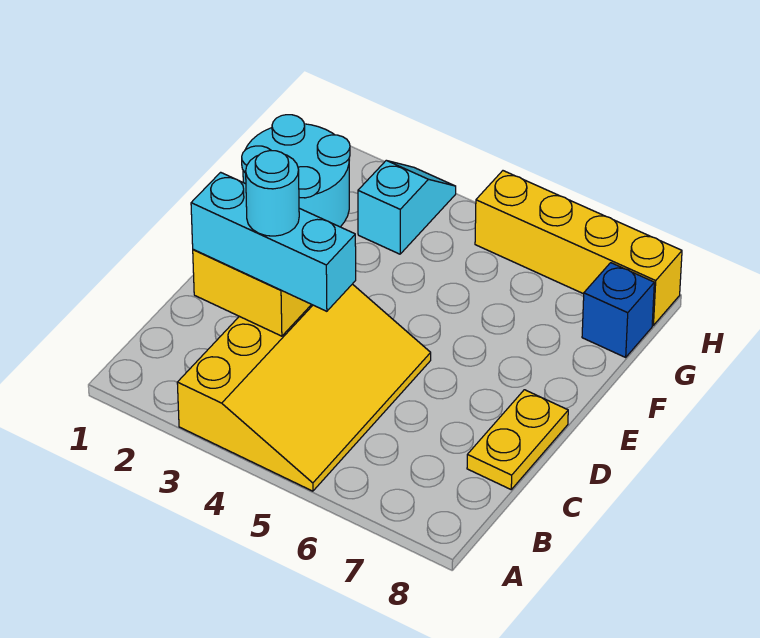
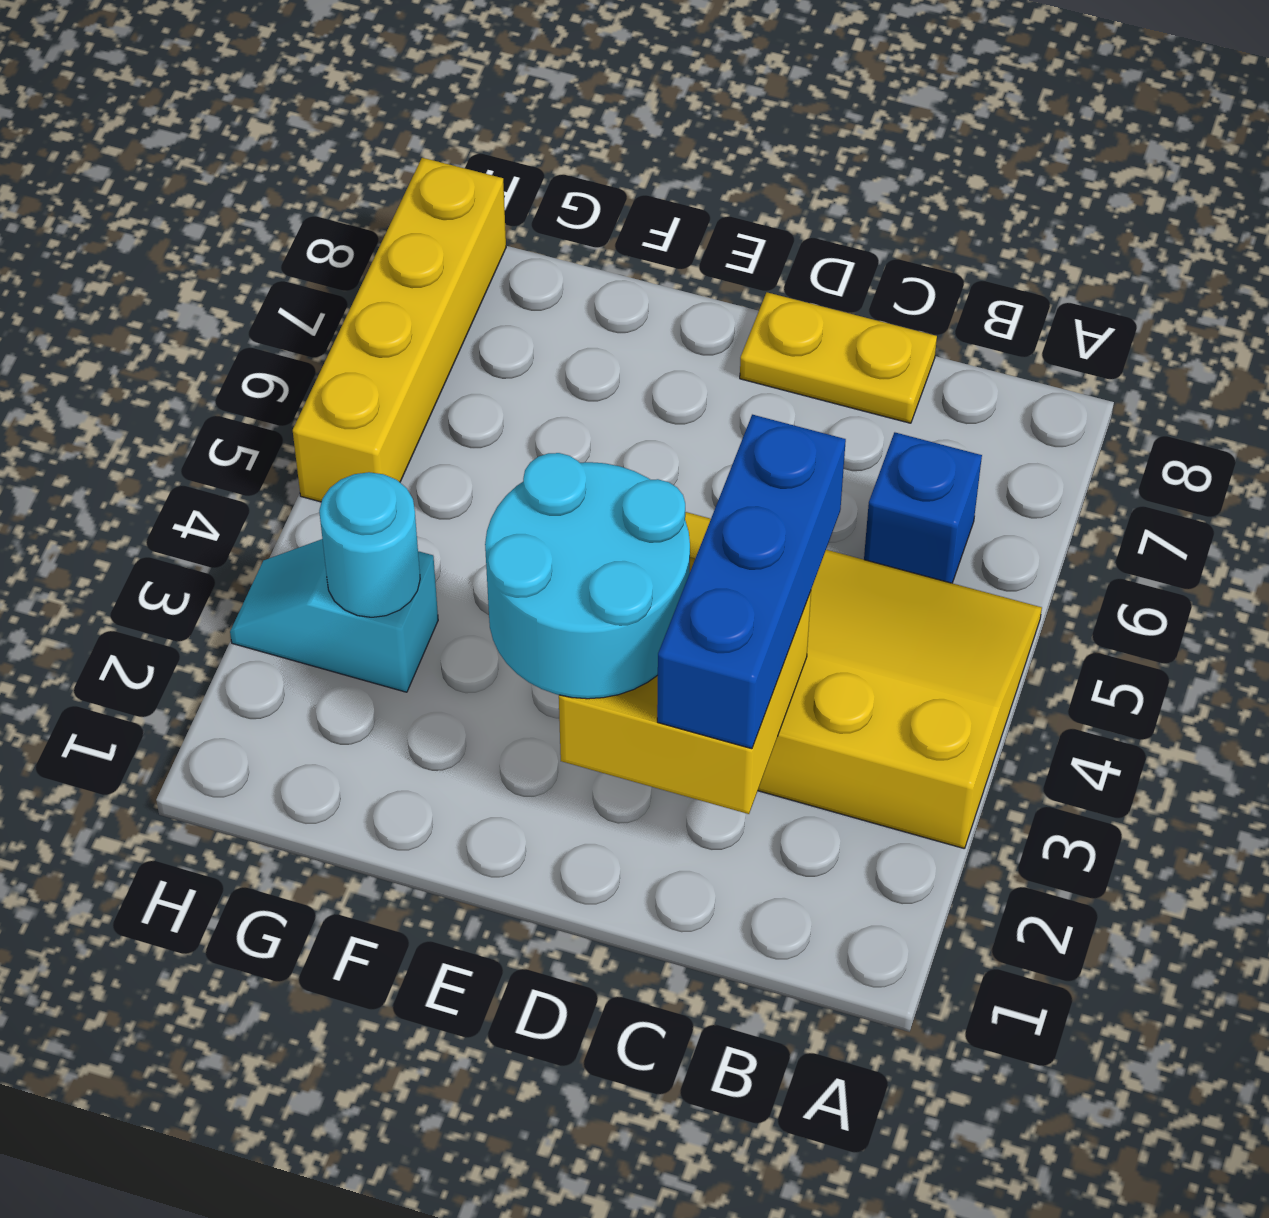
cyan 1x3 brick [191,172,356,311] -> blue 1x3 brick [657,415,846,749]
cyan 1x1 round brick [246,151,299,236] -> cyan 1x1 round brick moved to [319,472,420,617]
blue 1x1 brick [582,263,654,357] -> blue 1x1 brick moved to [864,432,982,583]

